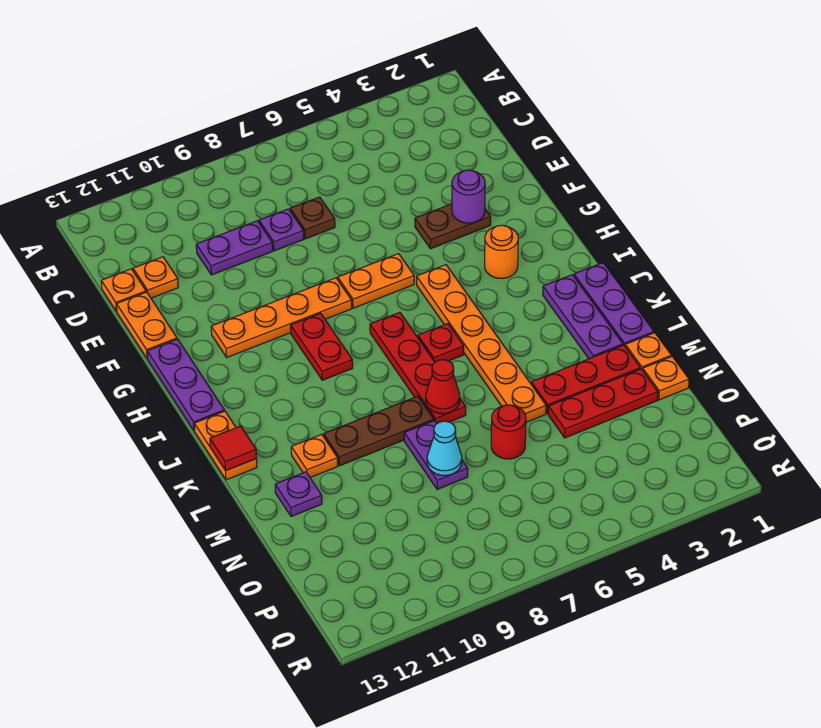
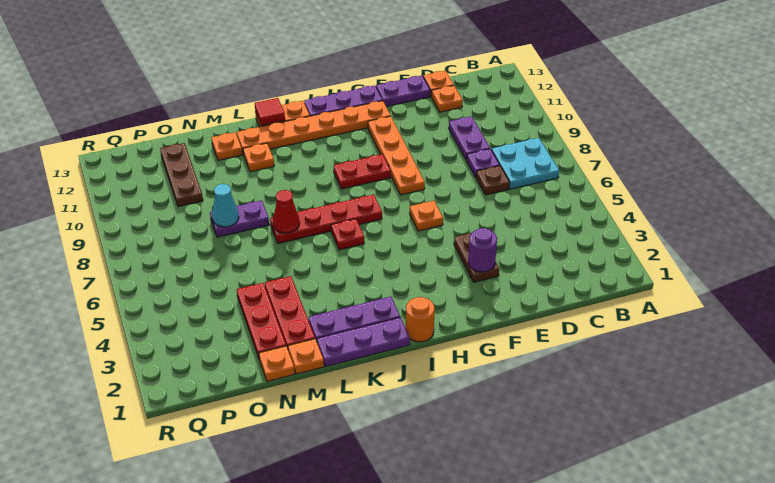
none -> cyan 2x2 plate [492,138,559,189]
orange 1x2 plate [117,292,177,359] -> purple 1x2 plate [376,76,430,107]
orange 1x2 plate [338,254,414,308] -> orange 1x1 plate [410,201,443,231]
orange 1x1 round brick [485,225,518,278] -> orange 1x1 round brick moved to [406,297,435,342]
orange 1x6 plate [417,265,546,422] -> orange 1x6 plate moved to [237,101,391,155]
brown 1x3 plate [324,396,434,466] -> brown 1x3 plate moved to [160,143,203,207]
purple 1x1 plate [275,472,322,517] -> orange 1x1 plate [211,132,242,160]
red 1x1 round brick [491,405,526,459] -> none

